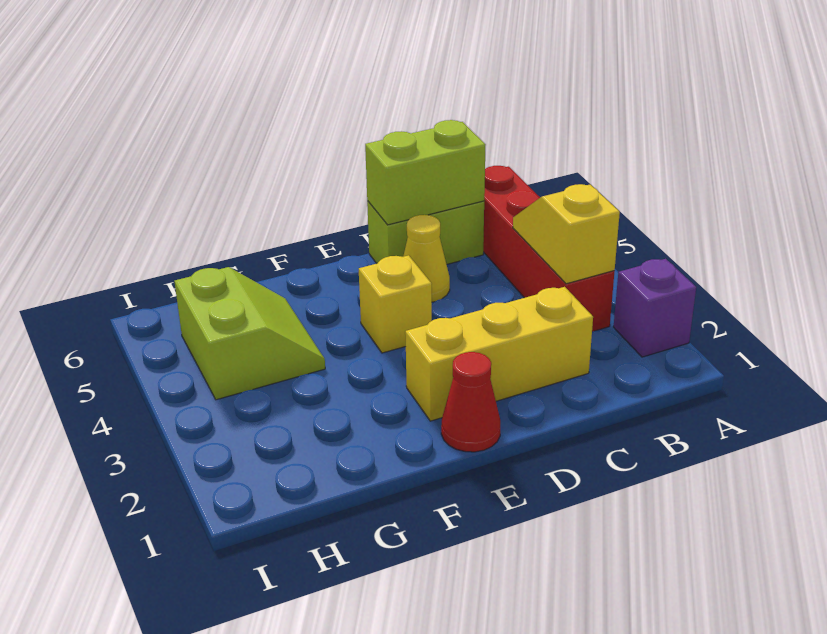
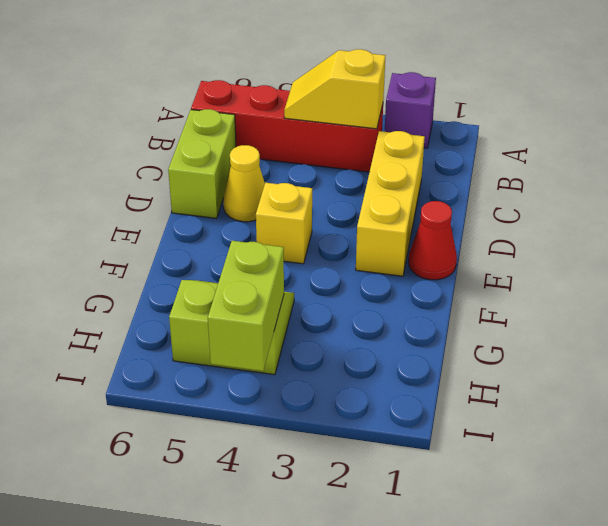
lime 1x2 brick [365,120,485,225] -> lime 1x2 brick moved to [208,241,284,371]

